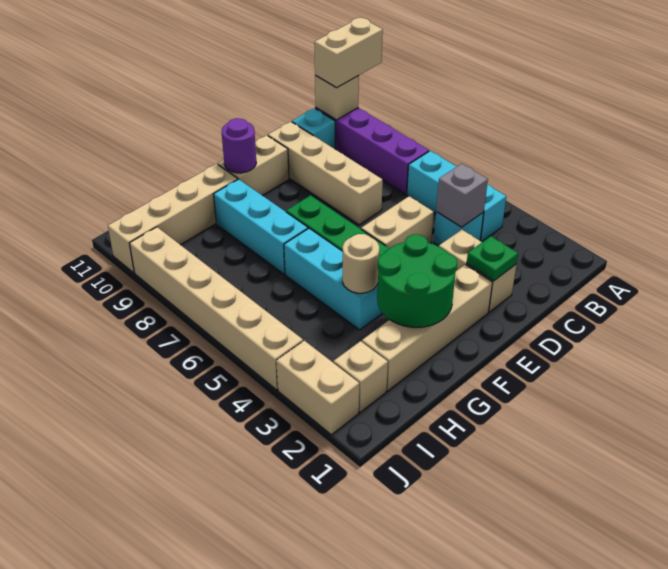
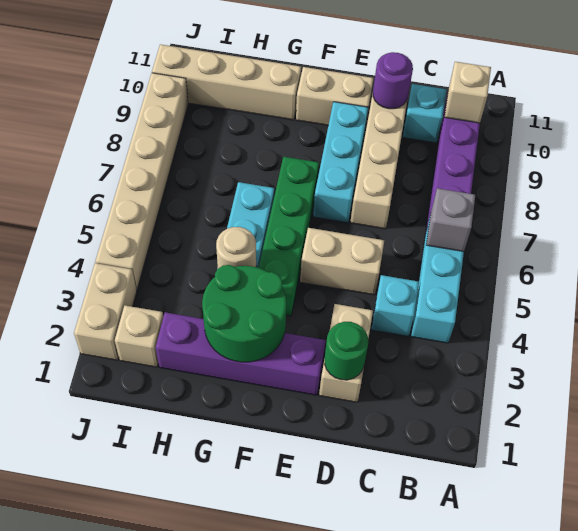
tan 1x2 brick [314,17,383,88] -> none
grey 1x1 brick [436,164,488,227] -> grey 1x1 brick moved to [426,188,475,252]
green 1x1 plate [467,236,518,281] -> green 1x1 round brick [325,322,368,380]
tan 1x4 brick [362,265,493,391] -> purple 1x4 brick [156,312,326,395]
purple 1x1 round brick [222,118,256,173] -> purple 1x1 round brick moved to [373,52,413,109]
cyan 1x3 brick [214,179,308,274] -> cyan 1x3 brick moved to [313,102,368,223]

